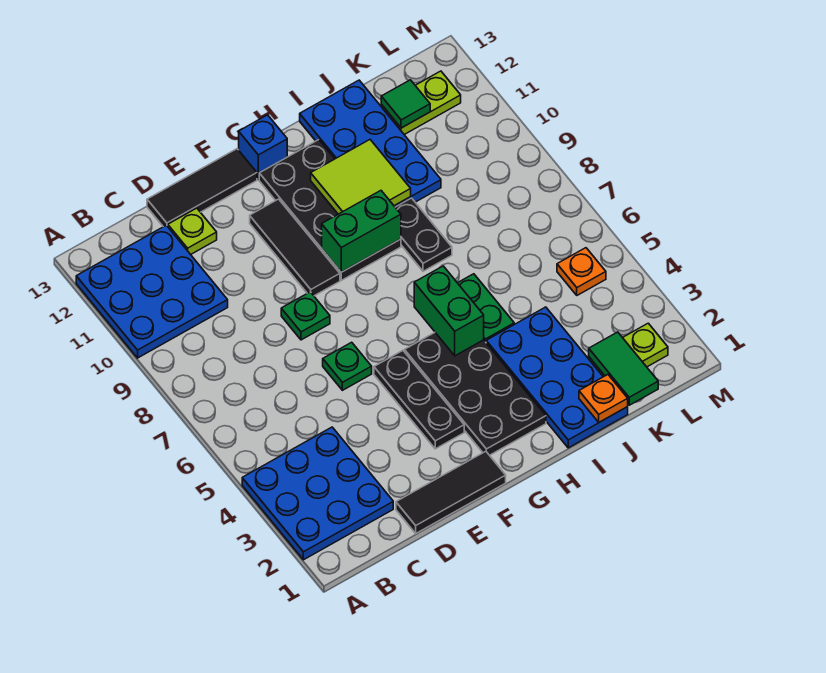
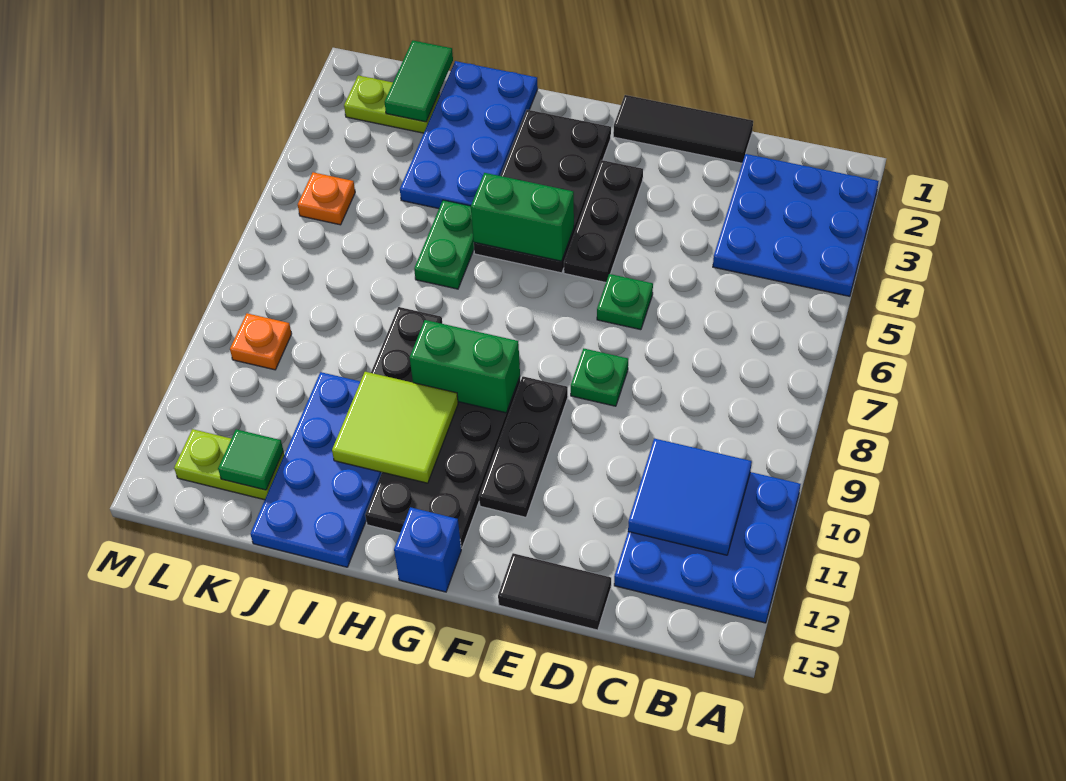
none -> blue 2x2 tile [628,439,752,555]
lime 1x1 plate [168,208,217,255] -> none
black 1x3 tile [147,149,257,227] -> black 1x2 tile [498,553,611,630]
black 1x3 tile [250,199,340,296] -> black 1x3 plate [479,376,568,517]
green 1x2 brick [414,266,484,356] -> green 1x2 brick turned to [471,173,574,261]
orange 1x1 plate [579,375,628,422] -> orange 1x1 plate moved to [230,313,292,370]

